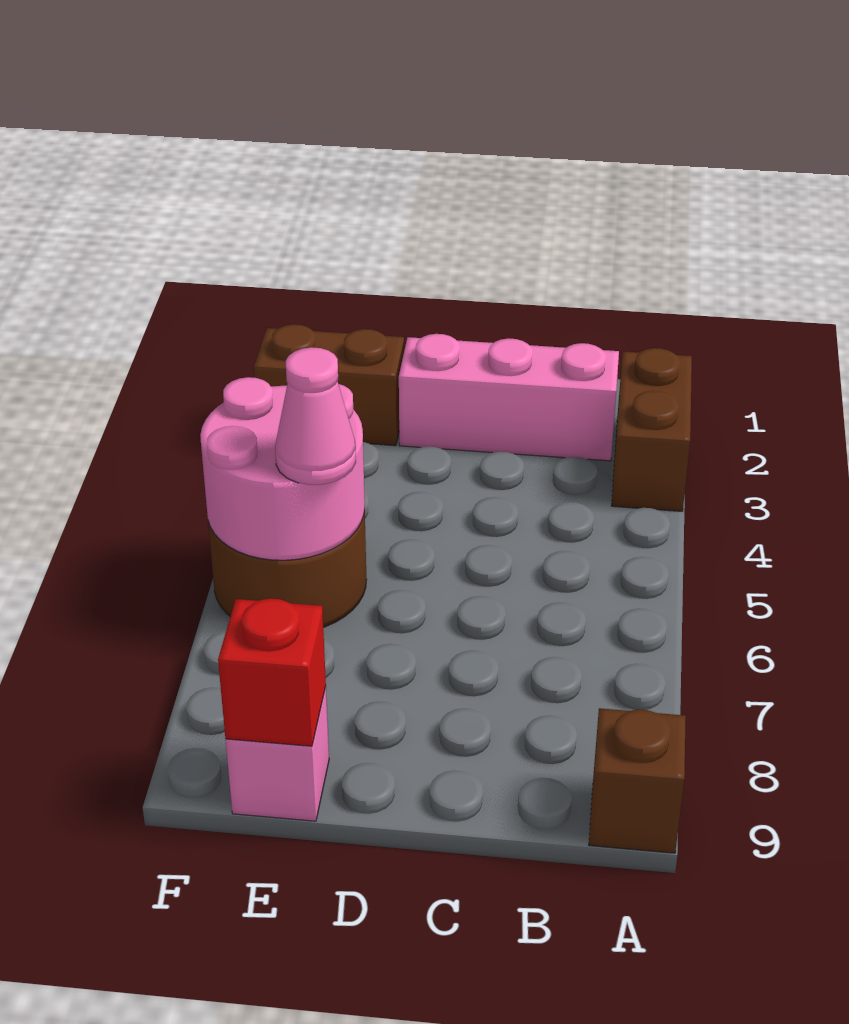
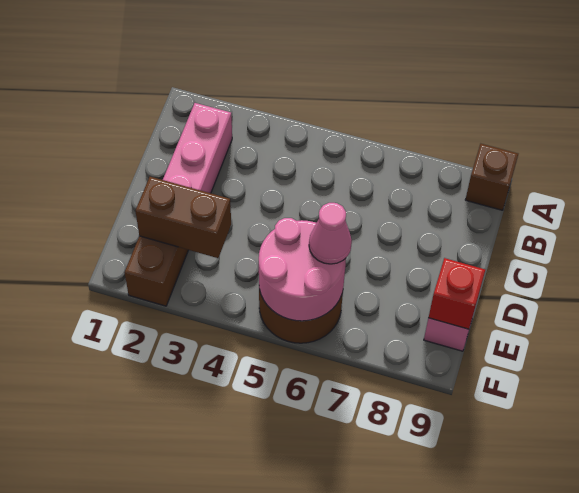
brown 1x2 brick [611,348,692,511] -> brown 1x2 brick moved to [136,177,231,258]

